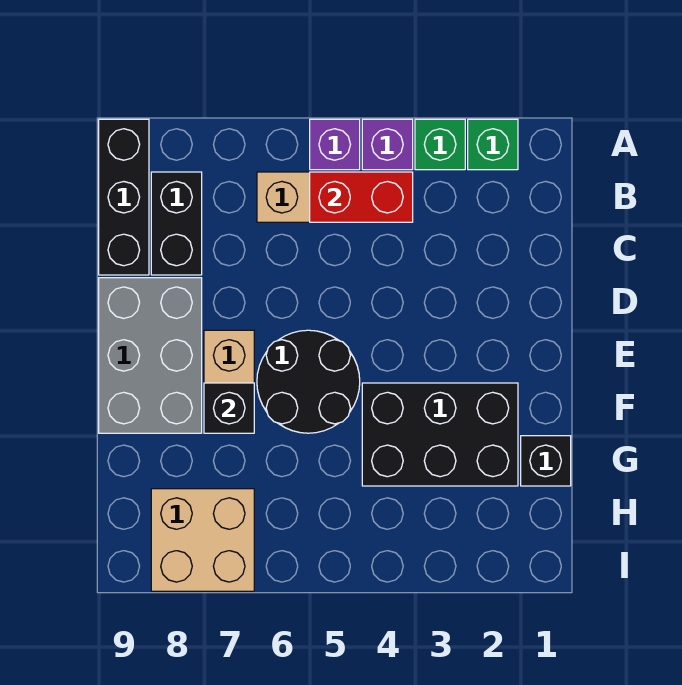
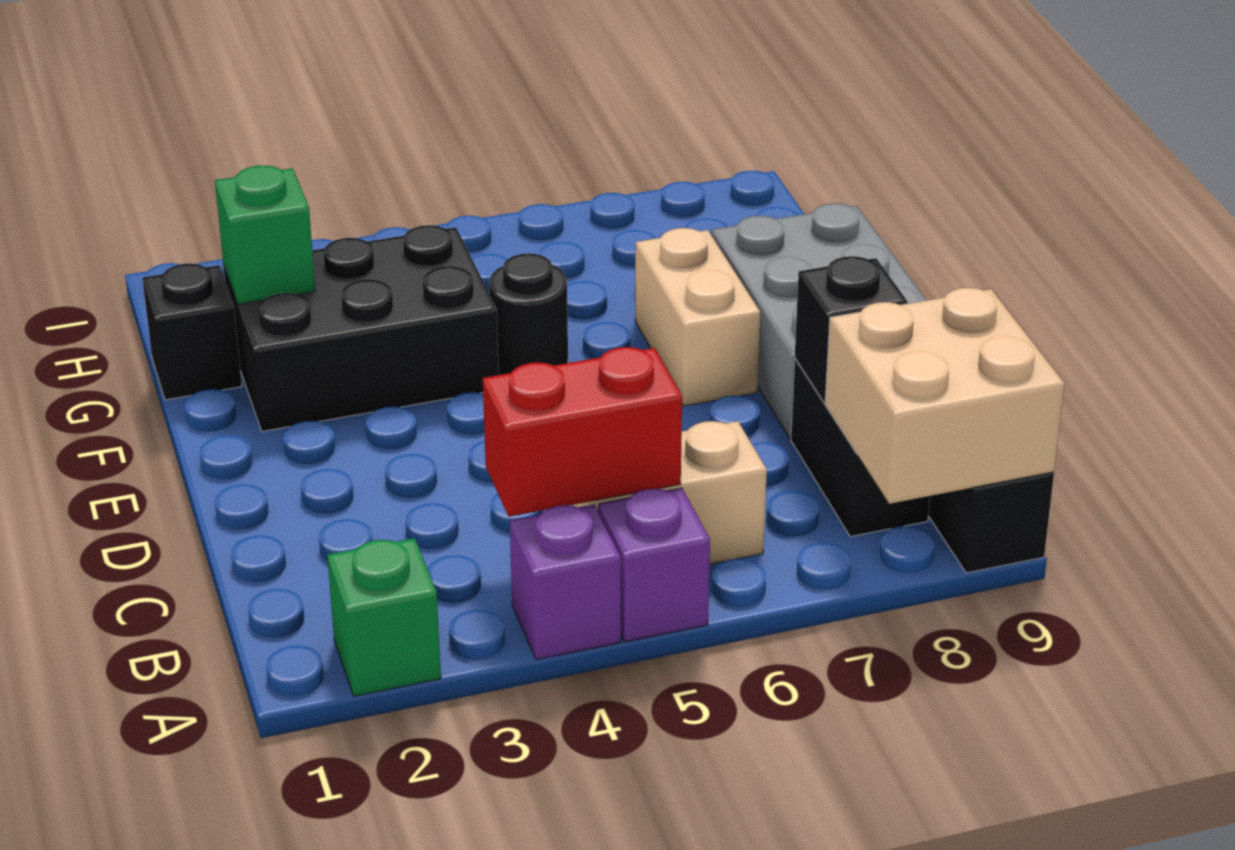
green 1x1 brick [415,119,465,170] -> green 1x1 brick moved to [215,165,315,304]
black 2x2 round brick [257,330,360,433] -> black 1x1 round brick [489,253,568,375]
black 1x1 brick [204,383,254,433] -> black 1x1 brick moved to [795,256,908,402]
tan 2x2 brick [151,489,254,591] -> tan 2x2 brick moved to [825,288,1065,504]

